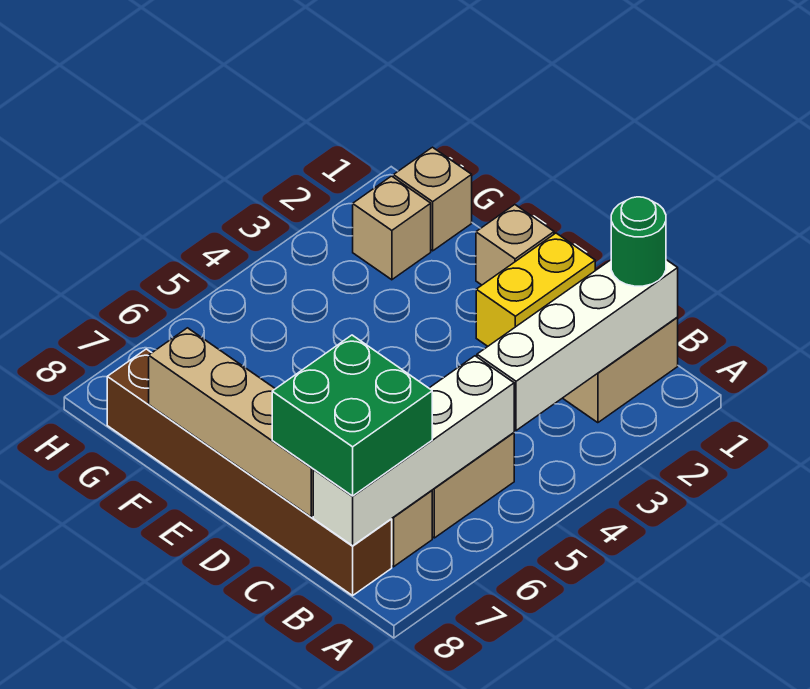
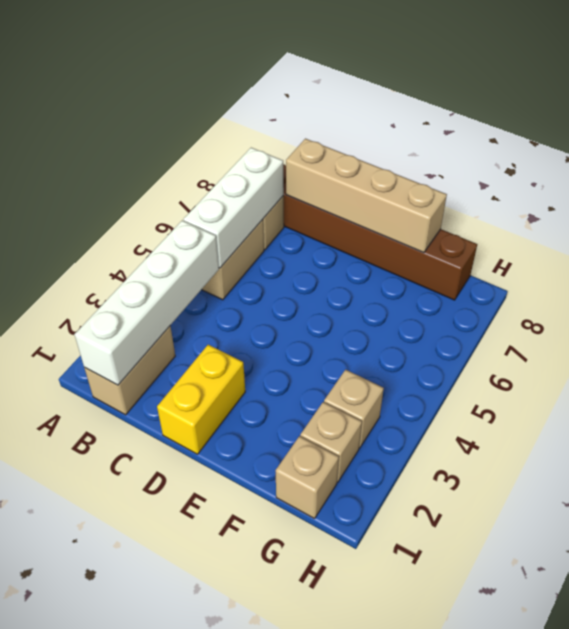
green 1x1 round brick [611,197,666,286] -> none
white 1x4 brick [313,356,514,546] -> white 1x3 brick [183,148,284,268]
green 2x2 brick [272,335,432,496] -> none
tan 1x1 brick [476,205,554,285] -> tan 1x1 brick moved to [324,370,384,448]

